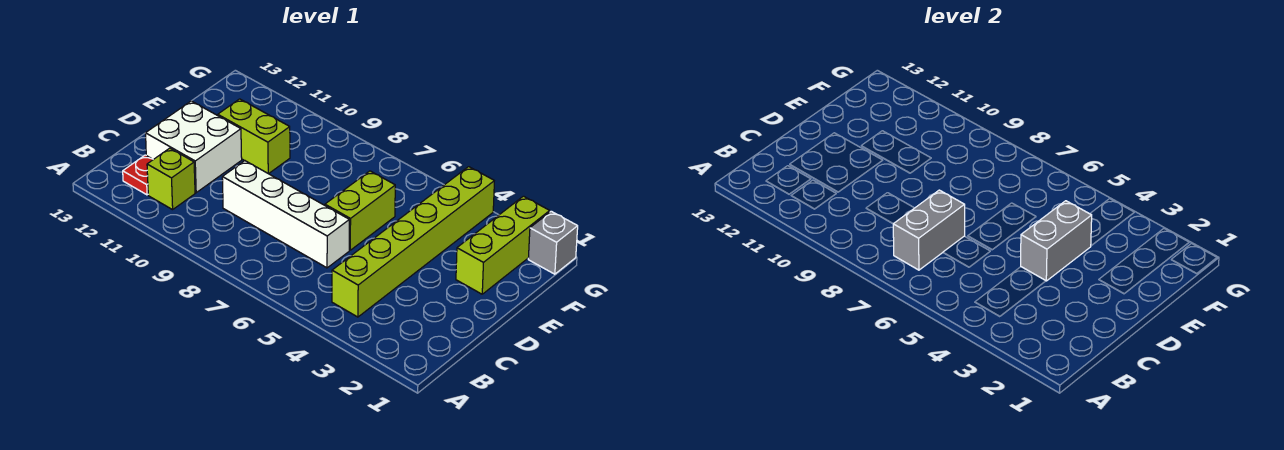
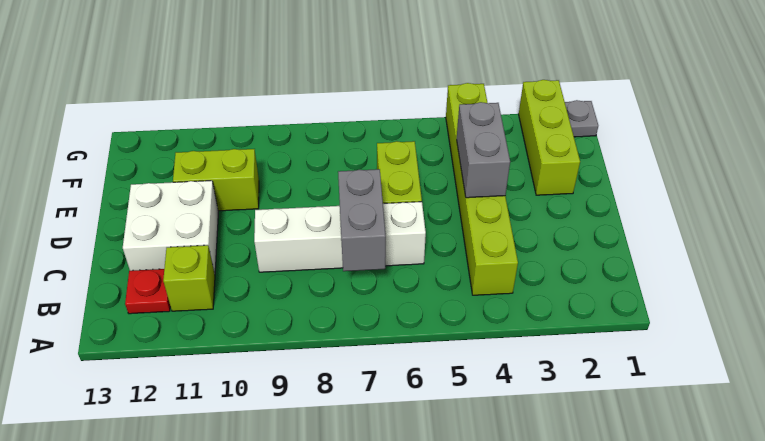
grey 1x1 brick [528,211,578,274] -> grey 1x1 plate [565,100,598,137]

